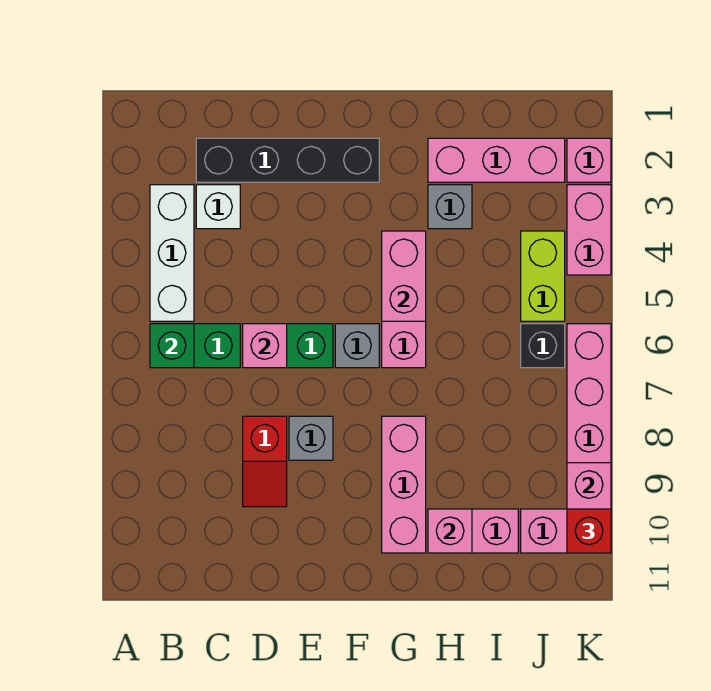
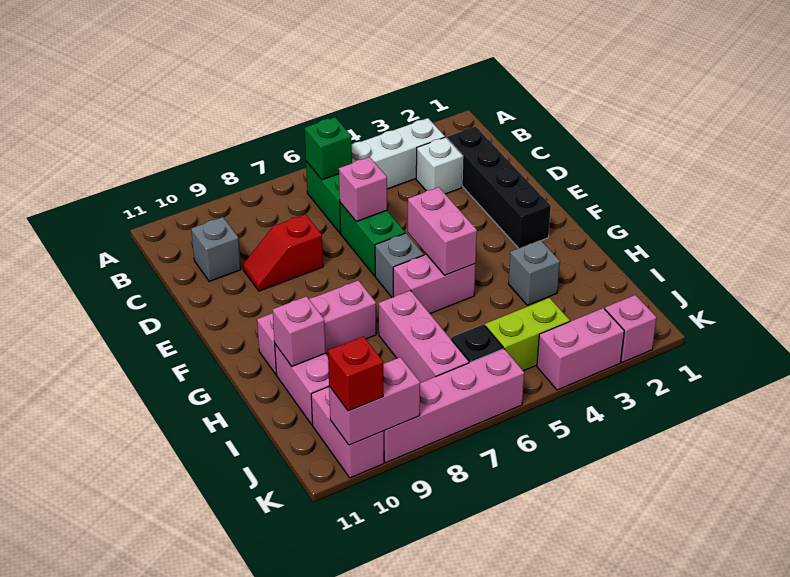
grey 1x1 brick [289,416,333,460] -> grey 1x1 brick moved to [191,217,241,281]
pink 1x2 brick [382,231,426,321] -> pink 1x2 brick turned to [408,187,477,275]
pink 1x3 brick [428,138,565,182] -> pink 1x3 brick moved to [379,291,469,383]

